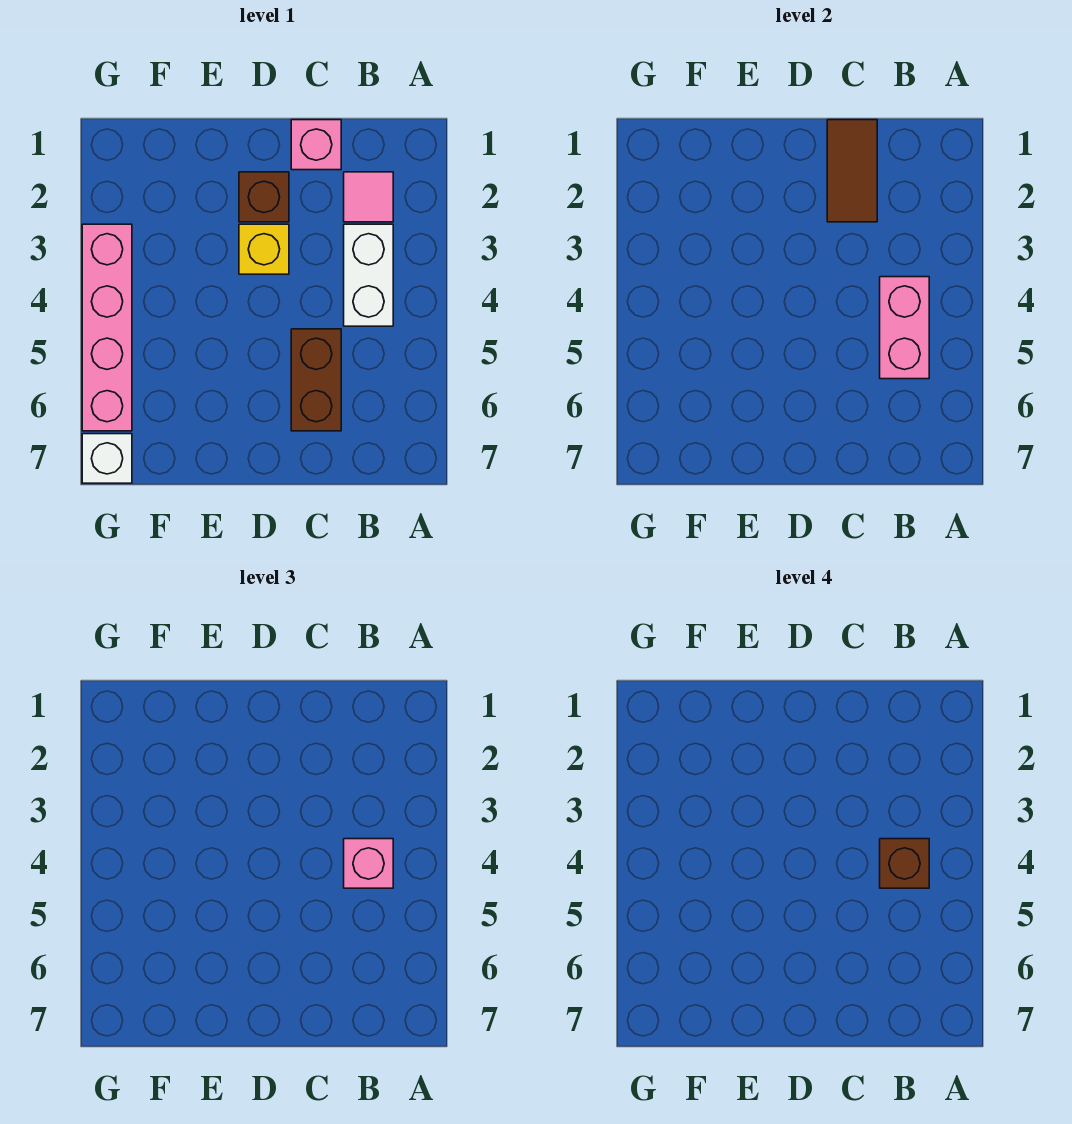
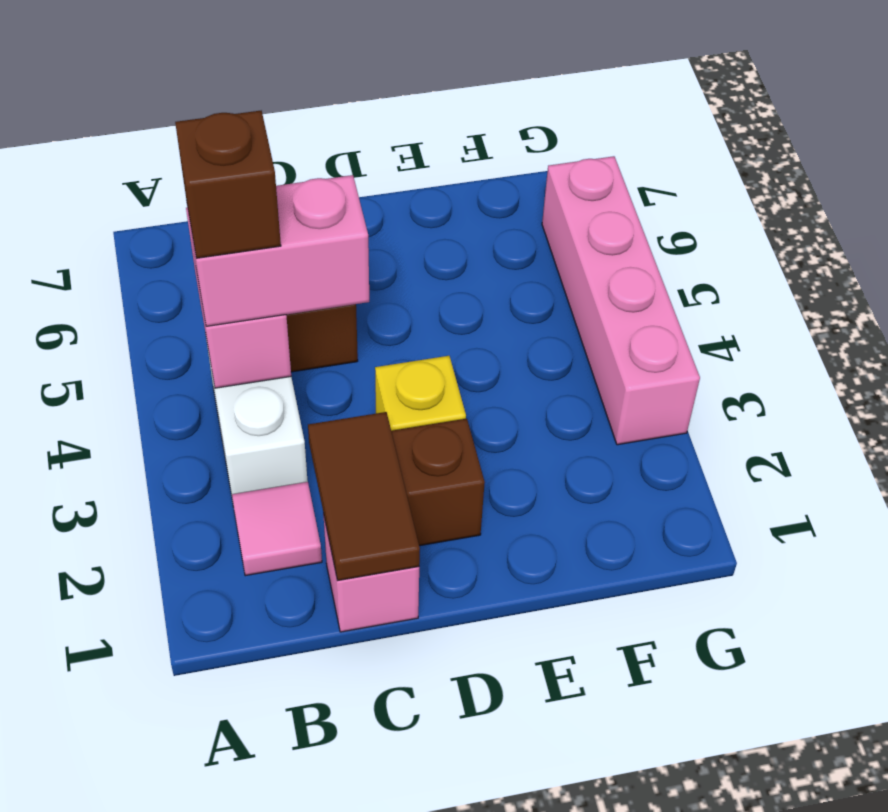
pink 1x1 brick [344,839,393,888] -> pink 1x2 brick [188,175,369,326]
white 1x1 brick [82,434,132,483] -> none

